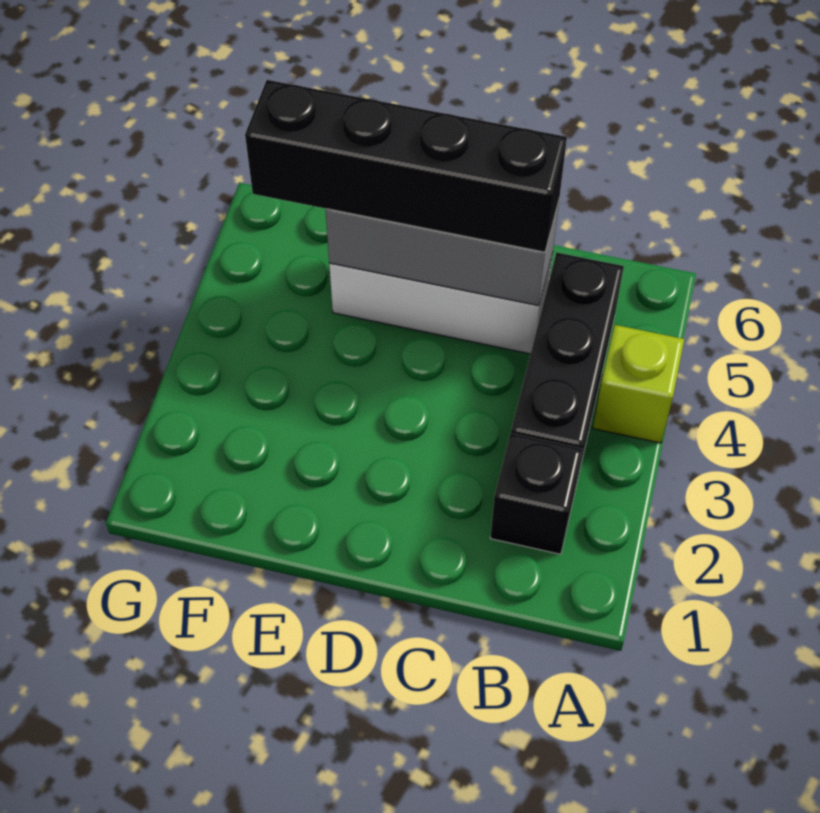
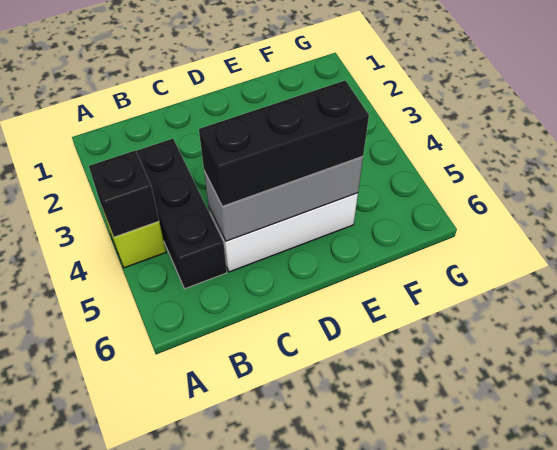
black 1x1 brick [491,433,583,554] -> black 1x1 brick moved to [89,150,159,237]
black 1x4 brick [245,80,567,252] -> black 1x3 brick [199,80,369,206]

